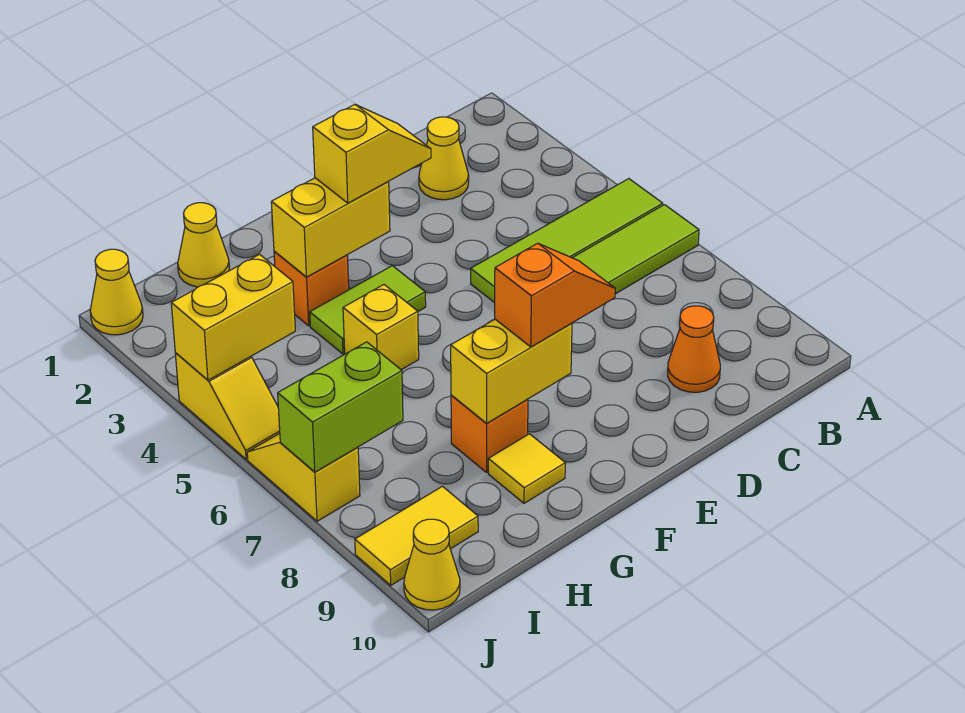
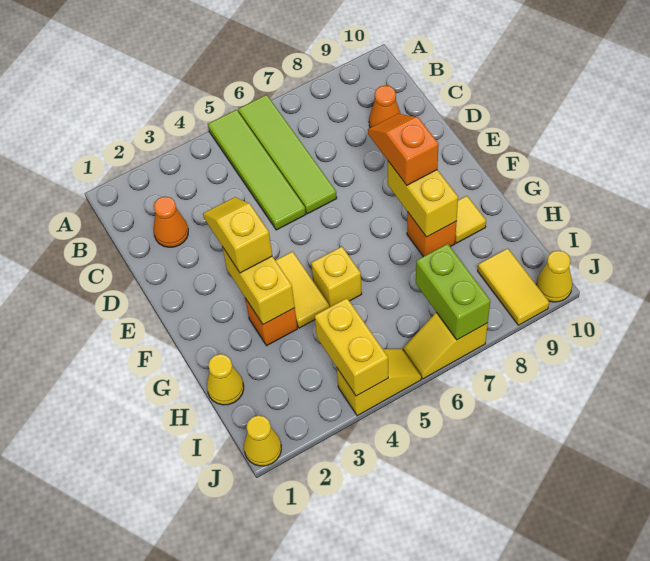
yellow 1x1 cone [419,117,469,200] -> orange 1x1 cone [154,197,188,247]
lime 1x2 tile [310,266,426,354] -> yellow 1x2 tile [275,252,329,328]

